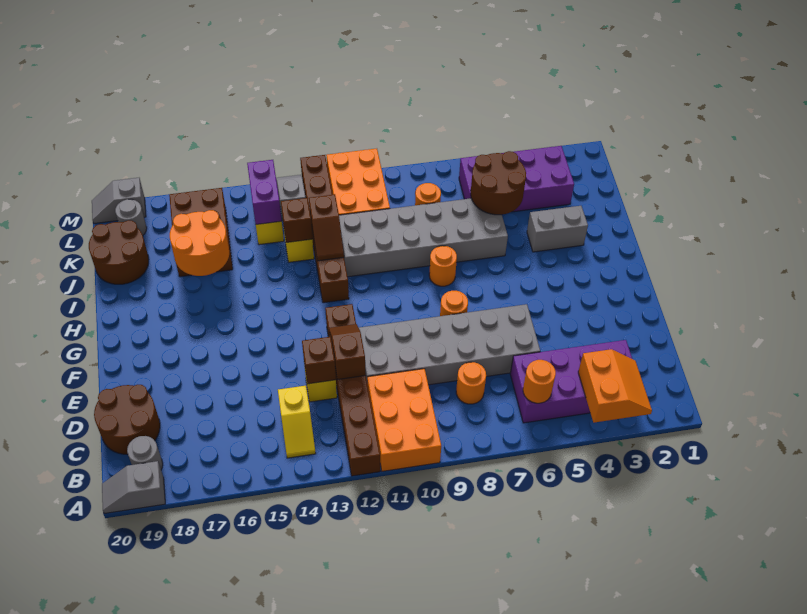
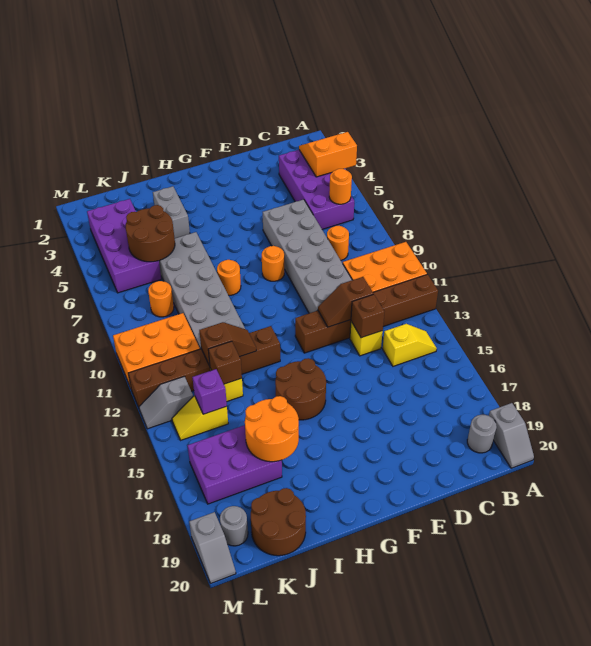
brown 2x2 round brick [94,385,160,454] -> brown 2x2 round brick moved to [275,358,326,420]
brown 2x3 brick [169,188,233,277] -> purple 2x3 brick [187,425,282,504]
purple 1x2 brick [247,160,282,224] -> purple 1x1 brick [192,369,227,414]

